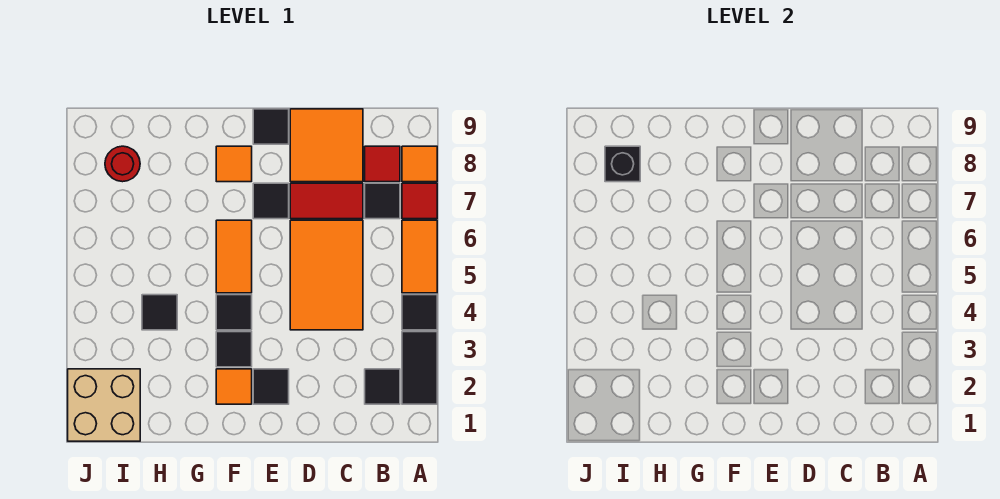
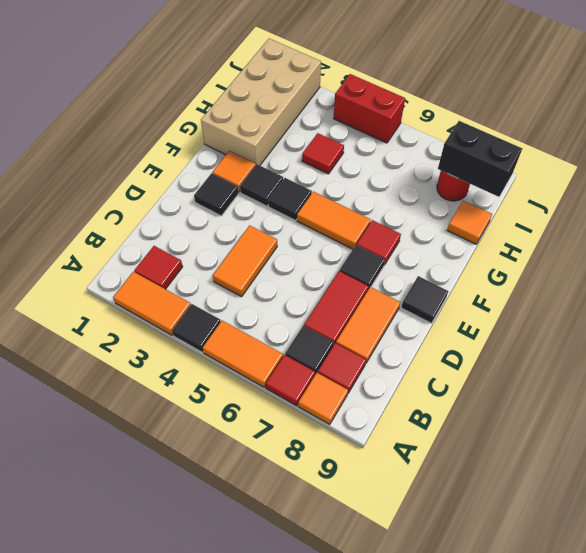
black 1x2 tile [402,332,437,404] -> orange 1x2 tile [113,272,191,335]
black 1x1 tile [365,369,400,404] -> red 1x1 tile [134,246,183,289]
orange 2x3 tile [290,220,363,330] -> orange 1x2 tile [213,225,277,297]
orange 2x2 tile [290,109,363,182] -> orange 1x2 tile [336,287,400,363]
none -> red 1x1 tile [357,220,401,265]
orange 1x1 tile [216,146,252,182] -> orange 1x1 tile moved to [447,201,492,244]
black 1x1 tile [142,295,177,330] -> red 1x1 tile [302,133,344,174]
tan 2x2 brick [68,369,140,441] -> tan 2x4 brick [201,39,321,165]
black 1x1 brick [605,146,640,182] -> black 1x2 brick [438,121,522,197]
none -> red 1x2 brick [333,74,405,143]

